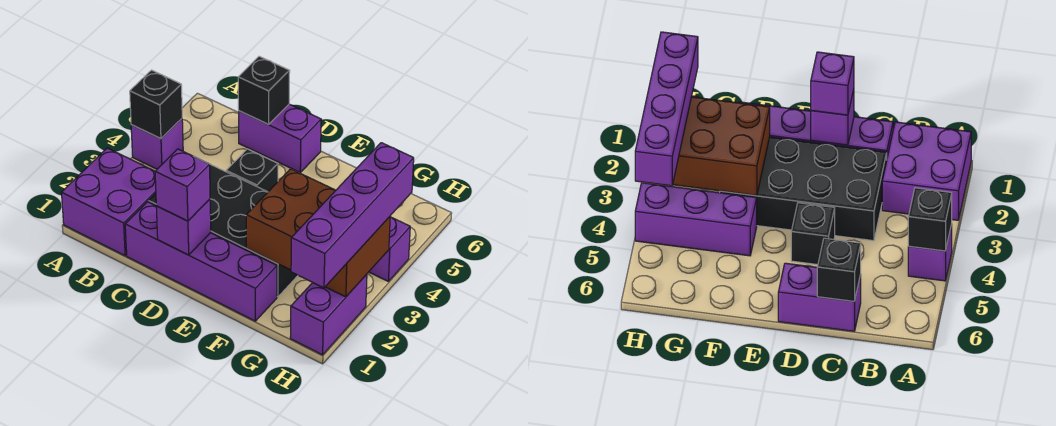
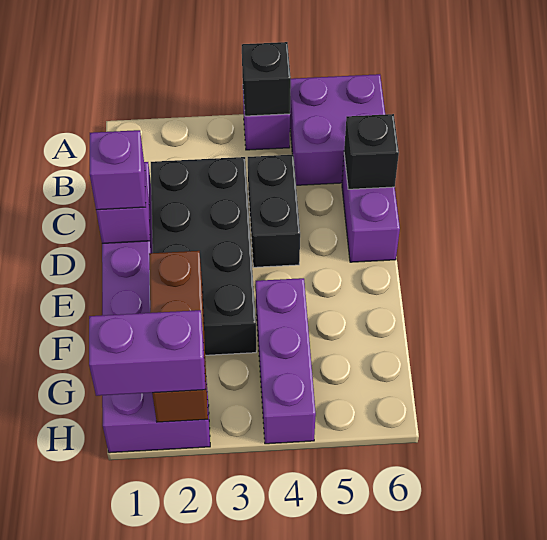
purple 2x2 brick [61,148,156,256] -> purple 2x2 brick moved to [290,74,385,185]
black 1x1 brick [226,149,278,192] -> black 1x2 brick [248,155,300,267]
brown 2x3 brick [246,169,390,297] -> brown 1x3 brick [149,251,208,422]
purple 1x4 brick [291,143,414,288] -> purple 1x2 brick [89,310,206,396]

